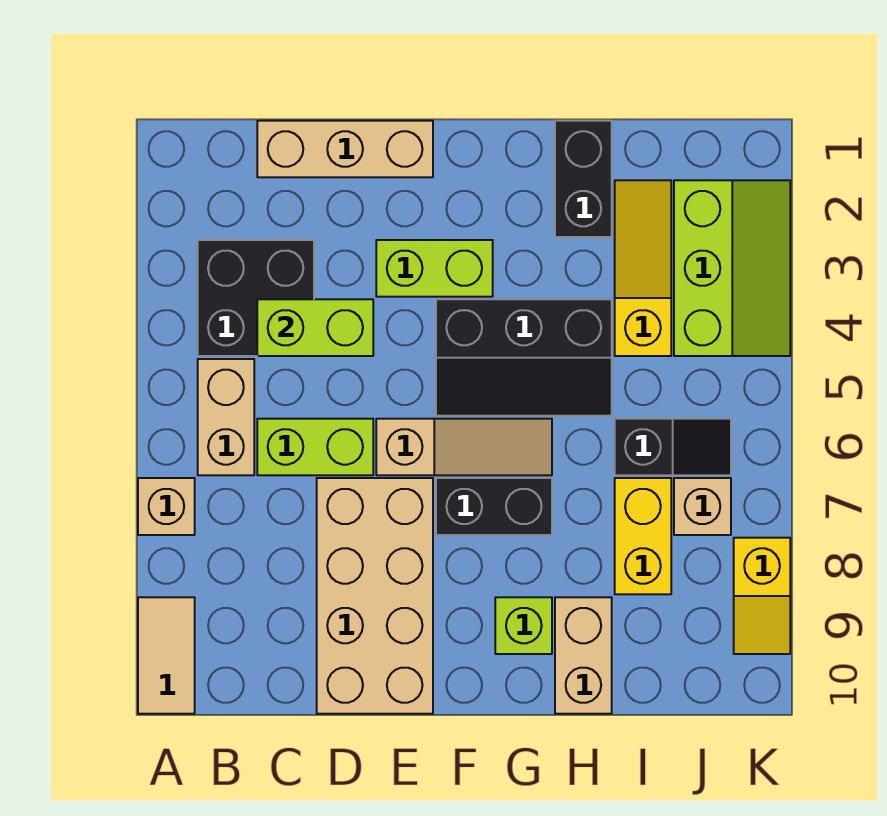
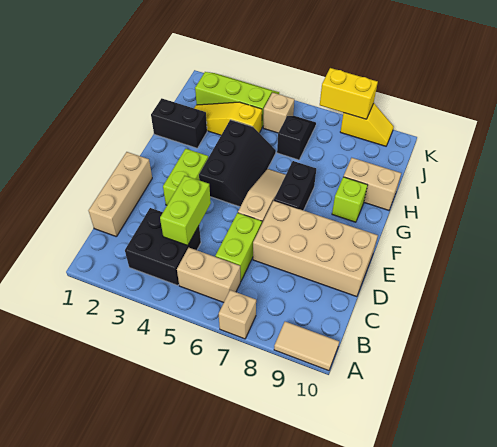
yellow 1x2 brick [615,478,671,594] -> yellow 1x2 brick moved to [320,68,378,119]
tan 1x1 brick [674,478,731,535] -> tan 1x1 brick moved to [263,93,294,133]

